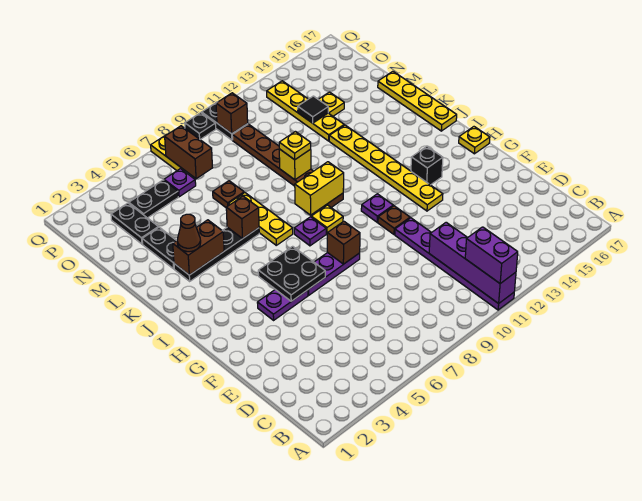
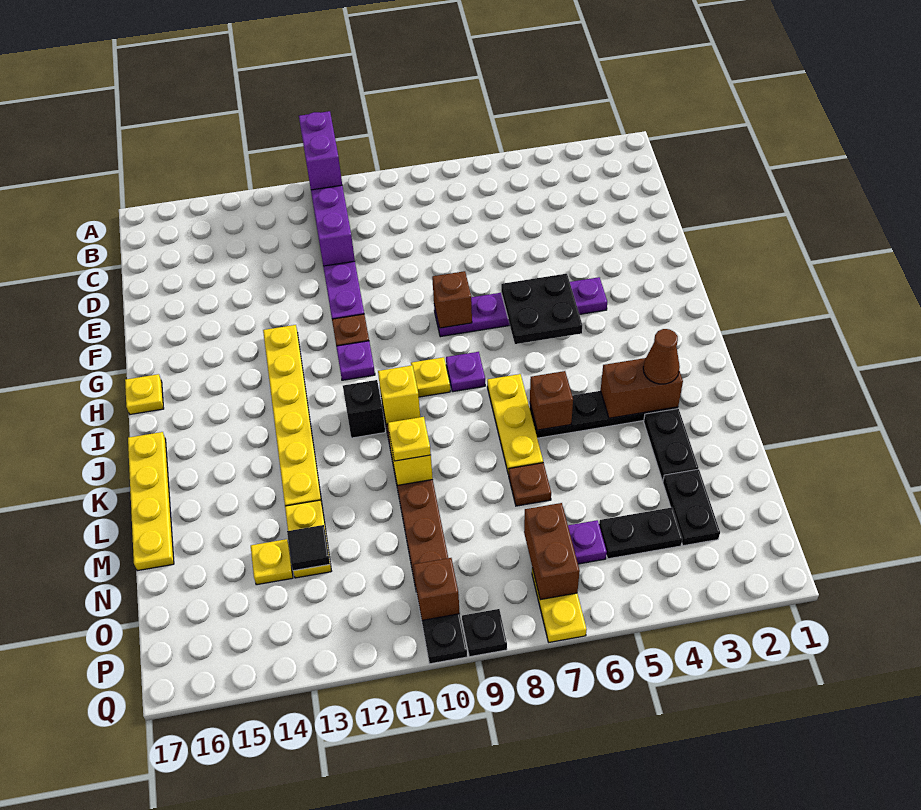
black 1x1 brick [411,146,443,185] -> black 1x1 brick moved to [343,380,385,438]
yellow 1x2 brick [295,162,344,215] -> yellow 1x1 brick [378,365,420,424]
yellow 1x4 plate [267,81,344,141] -> yellow 1x2 plate [285,500,331,578]

